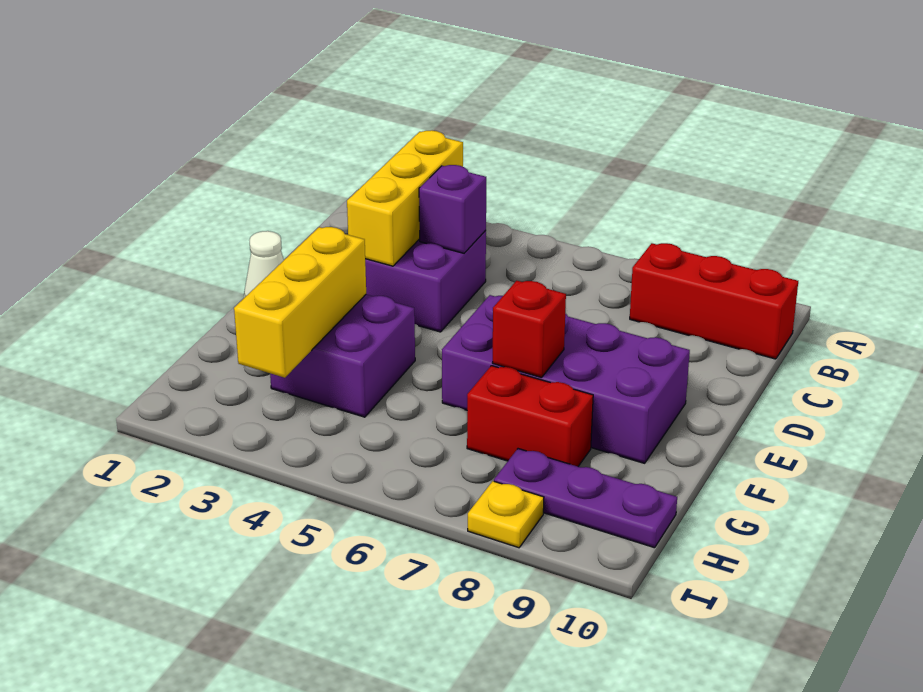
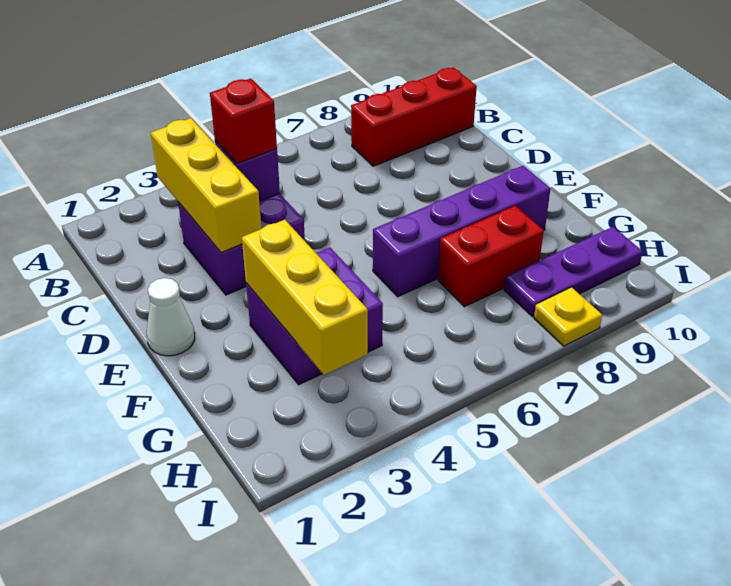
purple 2x4 brick [442,295,690,463] -> purple 1x4 brick [373,166,550,297]
red 1x1 brick [493,281,566,378] -> red 1x1 brick moved to [210,79,277,164]

